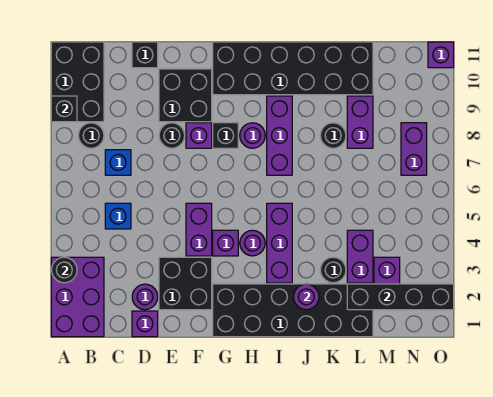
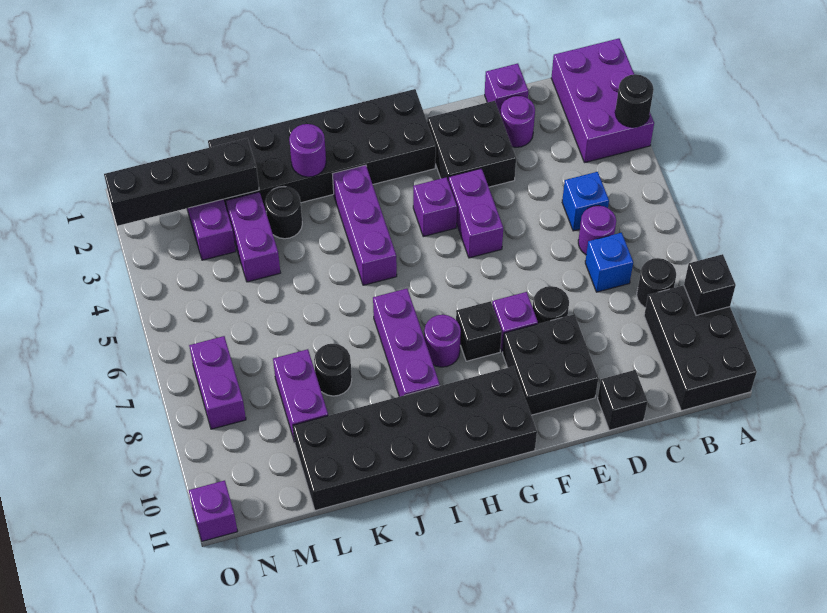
purple 1x1 round brick [240,230,265,256] -> purple 1x1 round brick moved to [578,206,616,255]

